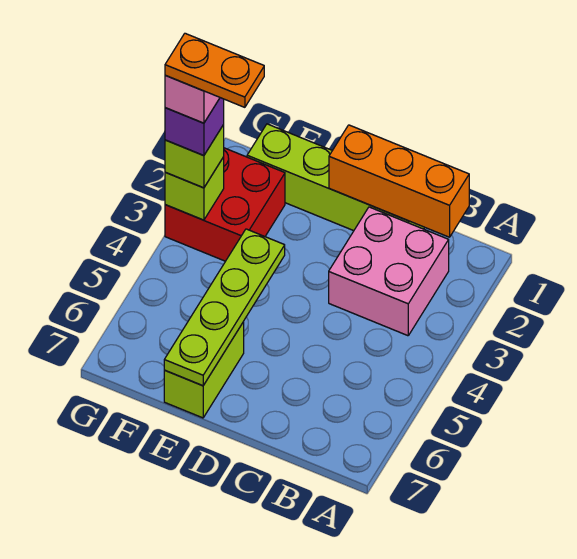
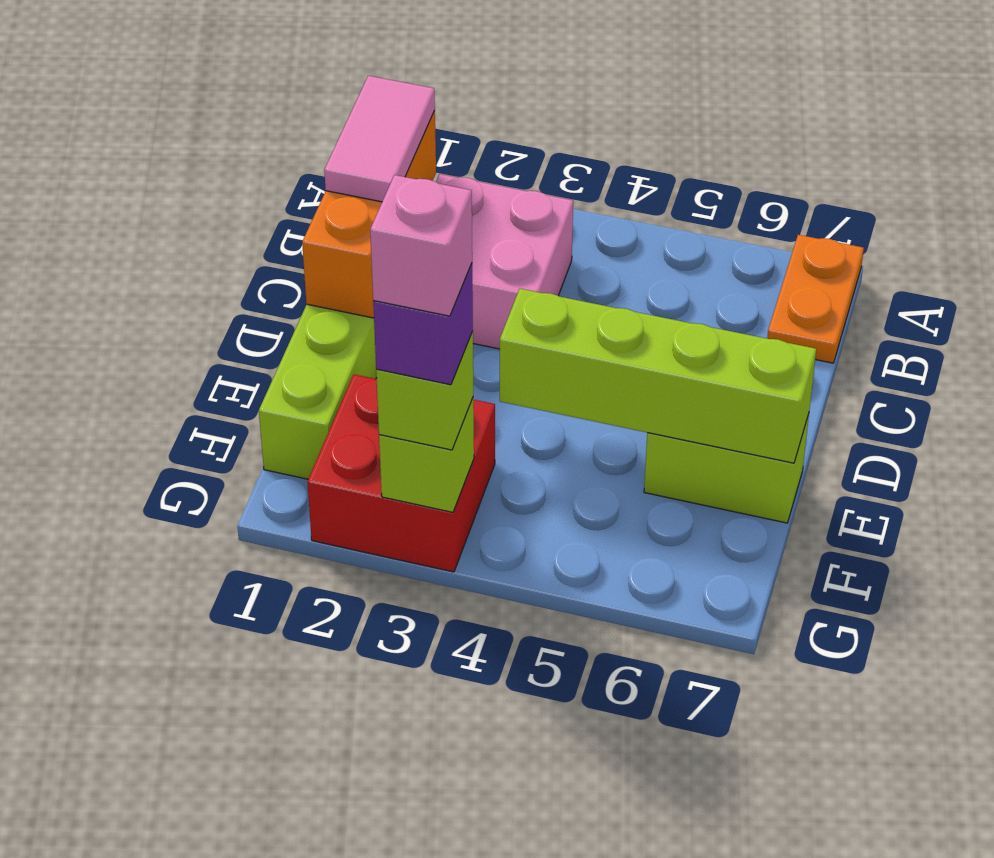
none -> pink 1x2 tile [324,76,435,202]
lime 1x4 plate [164,229,285,386] -> lime 1x4 brick [500,289,816,463]
orange 1x2 plate [165,33,264,107] -> orange 1x2 plate moved to [767,235,864,363]

